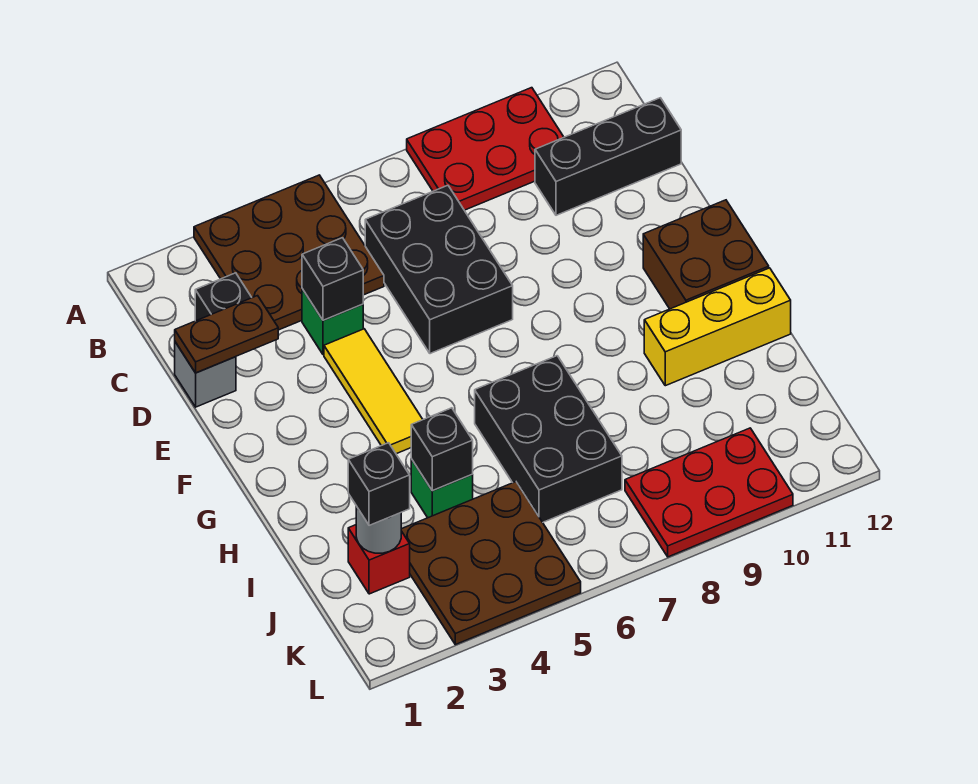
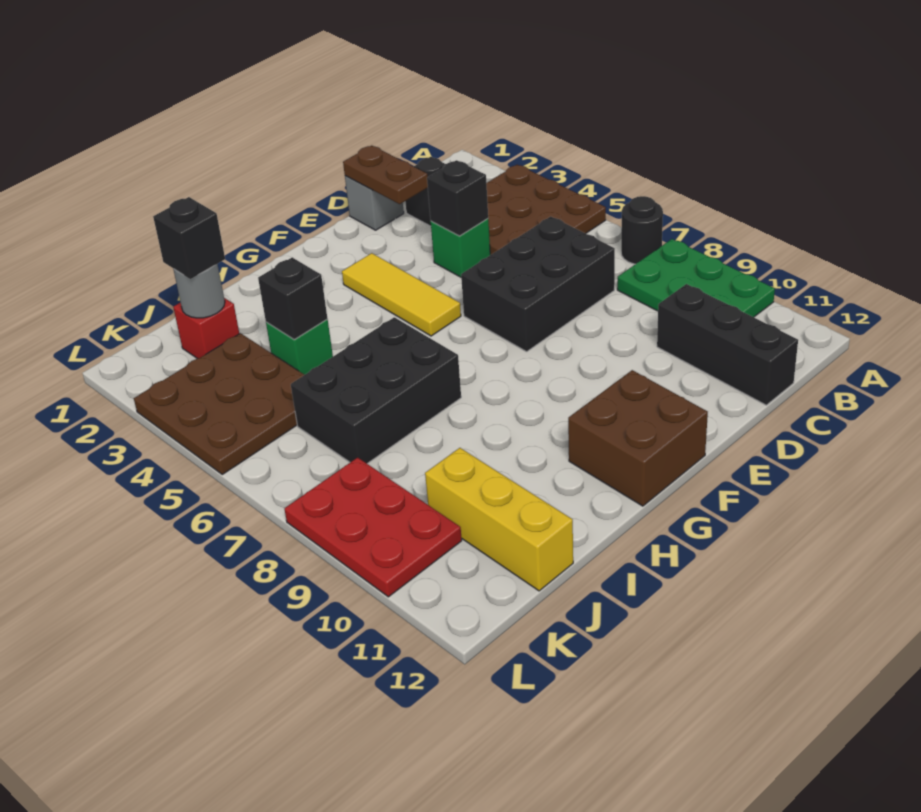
none -> black 1x1 round brick [621,196,663,264]
red 2x3 plate [407,88,564,210] -> green 2x3 plate [617,239,775,317]
yellow 1x3 tile [324,329,423,454] -> yellow 1x3 tile turned to [342,253,461,336]
yellow 1x3 brick [644,268,791,386] -> yellow 1x3 brick moved to [425,448,573,591]

